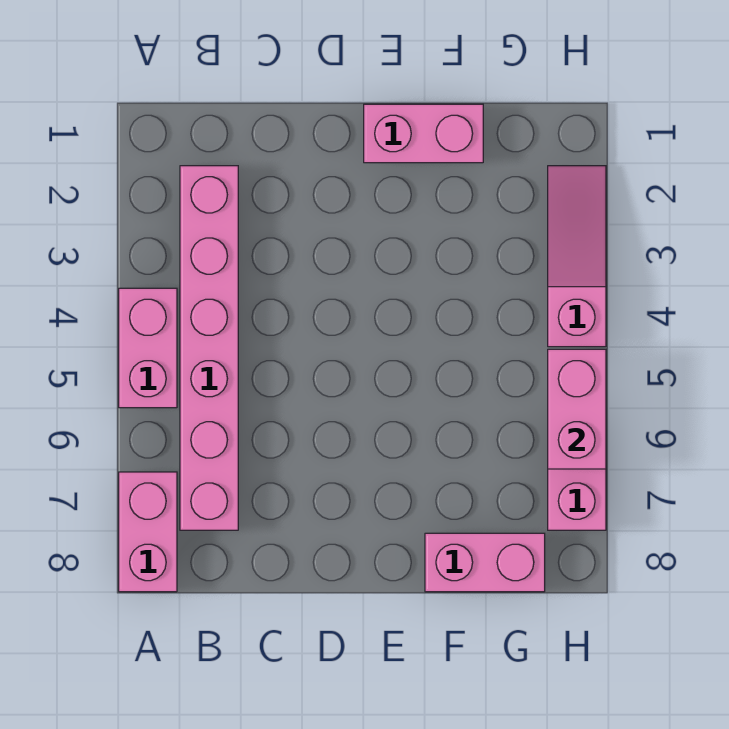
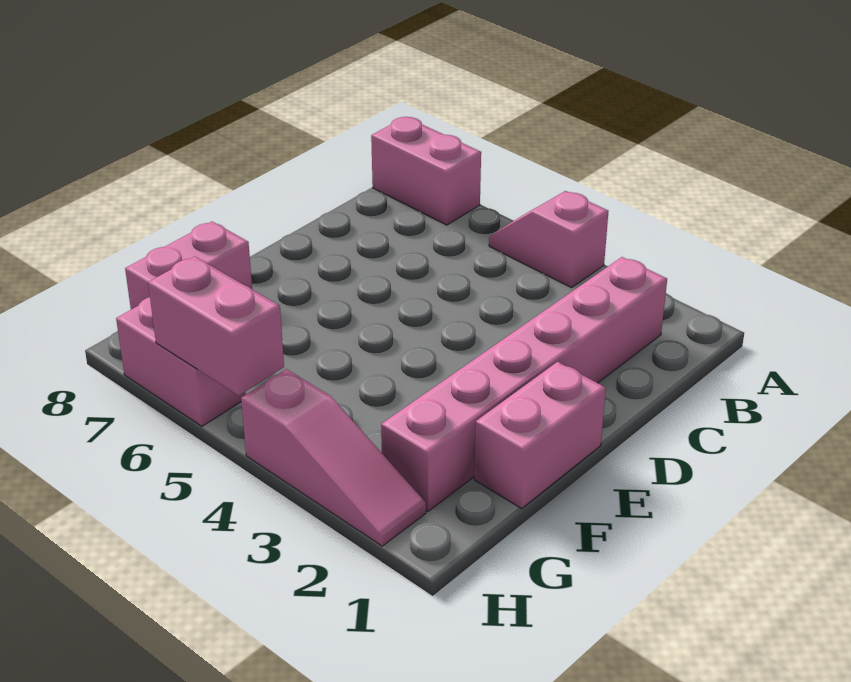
pink 1x2 brick [119,288,177,408] -> pink 1x2 slope [489,191,609,288]
pink 1x6 brick [180,166,238,530] -> pink 1x6 brick turned to [381,257,667,511]

